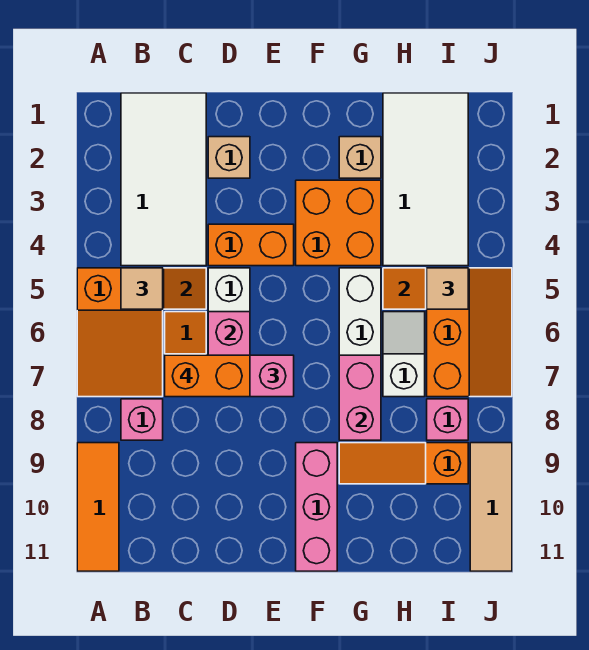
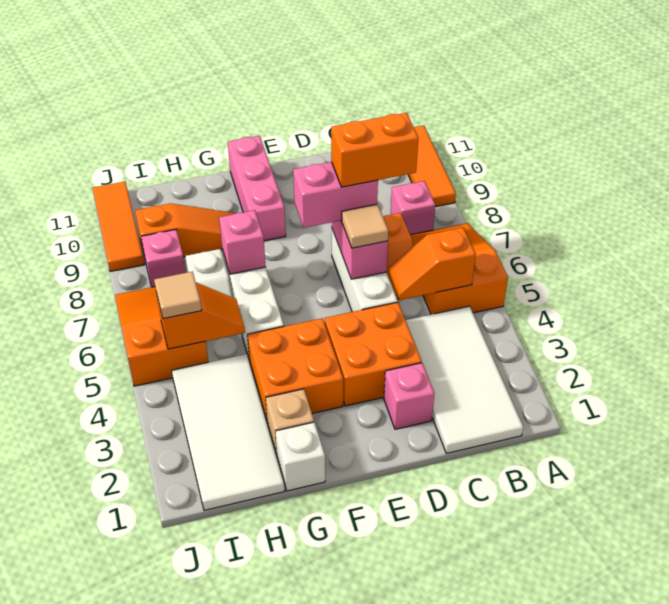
tan 1x1 tile [121,268,163,309] -> tan 1x1 tile moved to [342,204,389,248]
tan 1x1 brick [208,137,250,178] -> pink 1x1 brick [384,363,434,429]
orange 1x2 brick [208,224,294,266] -> orange 2x2 brick [325,302,422,406]
none -> white 1x1 brick [275,422,325,491]
pink 1x2 brick [339,355,381,440] -> pink 1x1 brick [219,210,266,274]
orange 2x3 slope [427,268,512,397] -> orange 2x3 slope turned to [115,287,208,386]
tan 1x3 tile [470,443,512,571] -> orange 1x3 tile [93,182,144,272]

